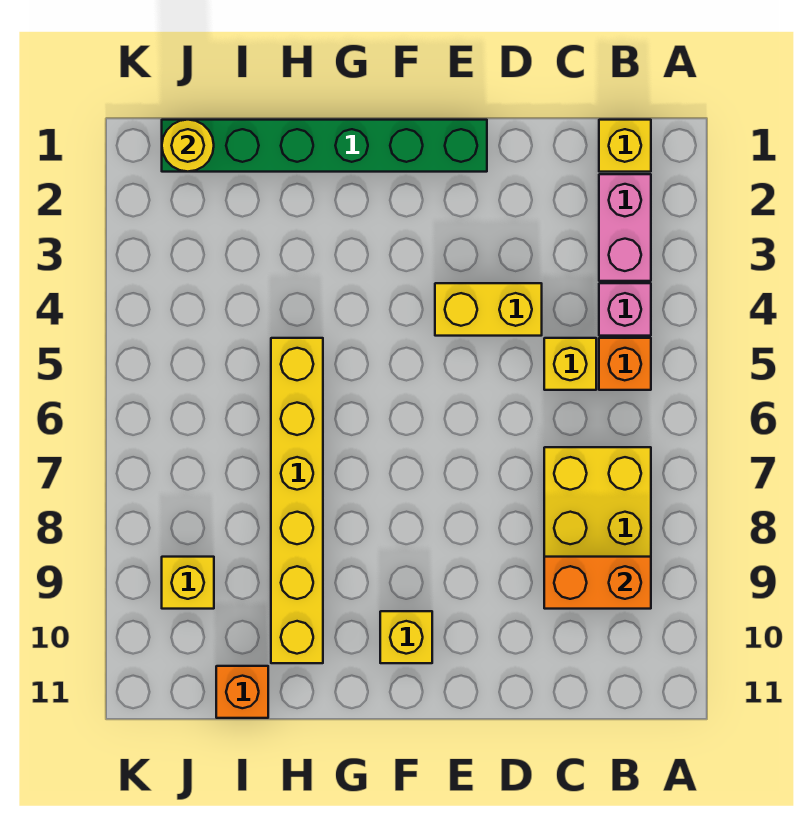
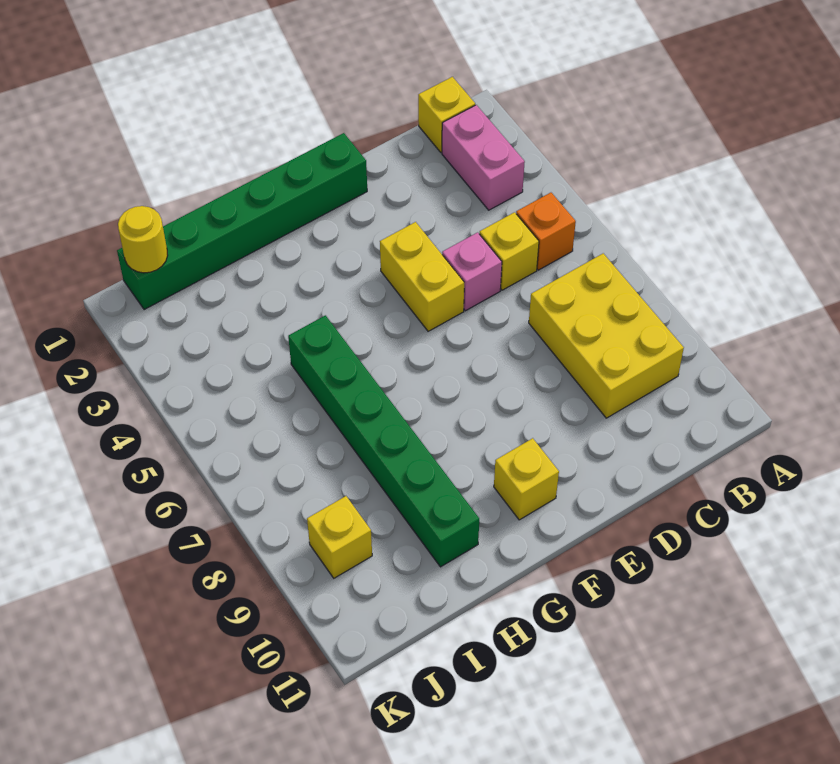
pink 1x1 brick [599,283,651,336] -> pink 1x1 brick moved to [442,232,502,311]
orange 1x2 brick [544,557,651,609] -> none
yellow 1x2 brick [435,283,542,336] -> yellow 1x2 brick turned to [380,222,464,331]
yellow 1x6 brick [271,338,323,663] -> green 1x6 brick [288,315,479,567]
orange 1x1 brick [216,666,268,718] -> none

